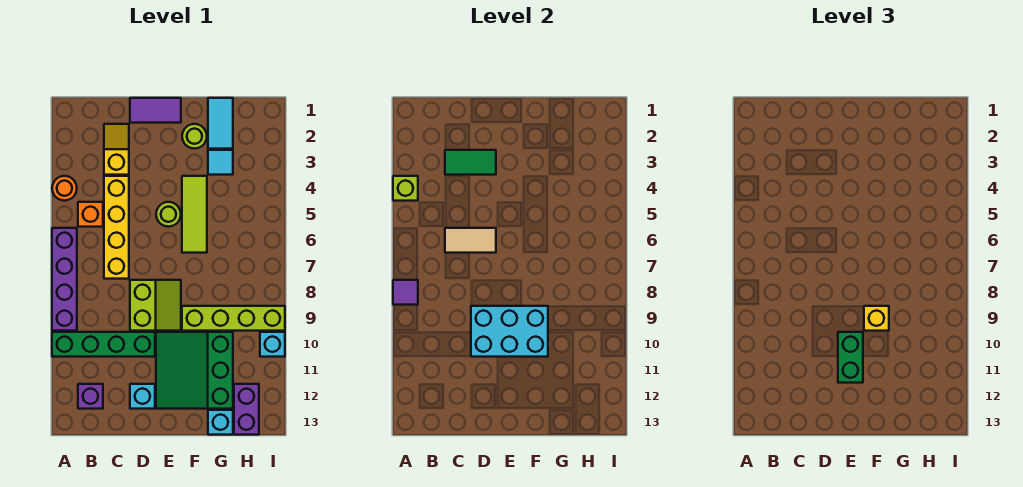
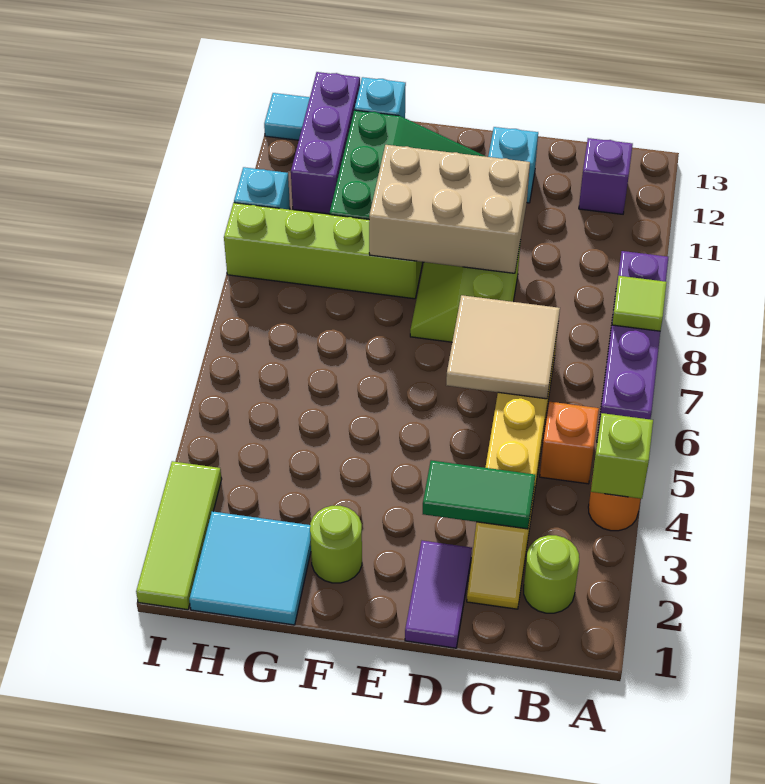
purple 1x1 tile [393,280,418,305] -> lime 1x1 tile [612,276,667,331]
green 1x4 brick [52,332,155,357] -> none
tan 1x2 tile [445,228,496,253] -> tan 2x2 tile [446,295,560,399]
purple 1x2 tile [130,98,181,123] -> purple 1x2 tile turned to [405,541,472,648]
cyan 2x3 brick [471,306,548,357] -> tan 2x3 brick [369,145,530,273]
lime 1x1 round brick [156,202,181,227] -> lime 1x1 round brick moved to [524,535,579,613]
green 1x2 brick [838,332,863,383] -> none
lime 1x3 tile [182,176,207,253] -> lime 1x3 tile moved to [136,461,222,610]
yellow 1x1 brick [864,306,889,331] -> none
cyan 1x2 tile [208,98,233,149] -> cyan 2x2 tile [189,511,311,625]
cyan 1x1 tile [208,150,233,175] -> cyan 1x1 tile moved to [264,93,310,140]
purple 1x2 brick [234,384,259,435] -> purple 1x3 brick [291,72,360,214]

